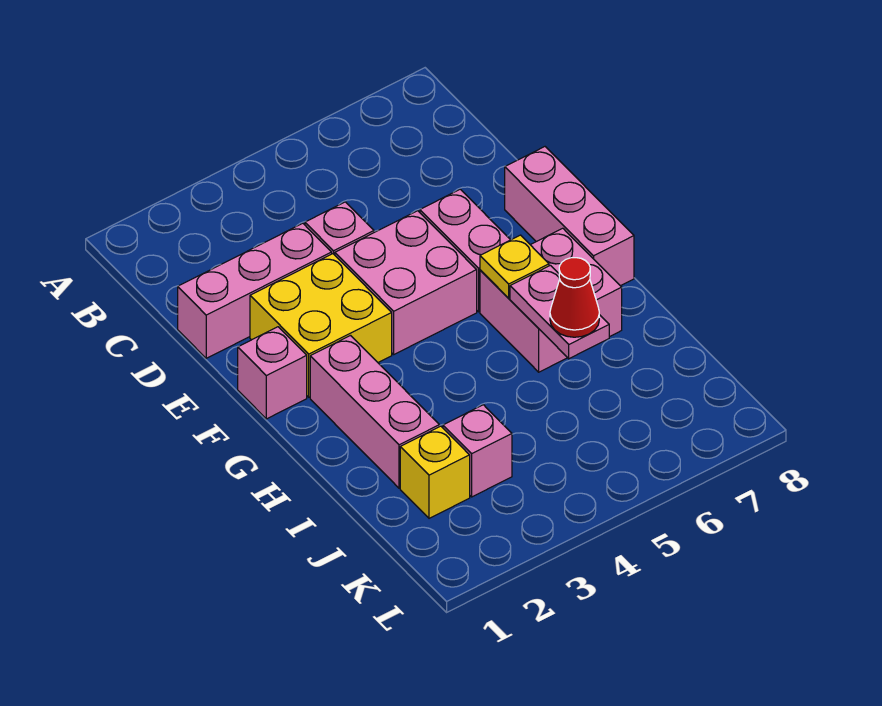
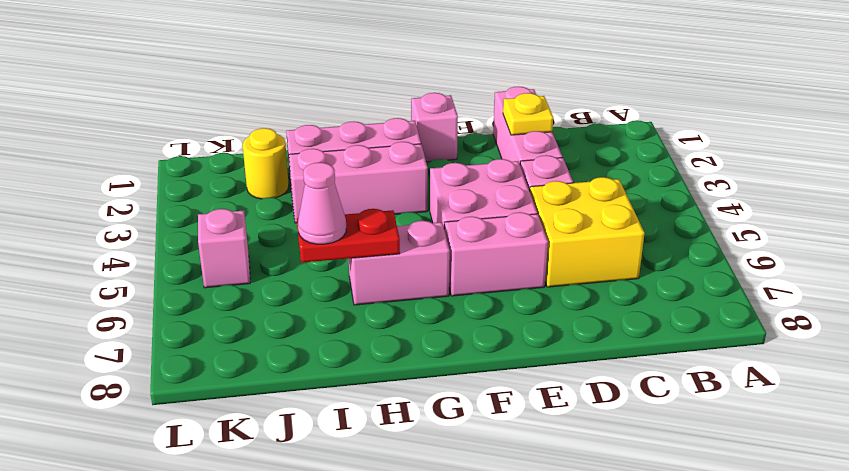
yellow 2x2 brick [250,254,392,397] -> yellow 2x2 brick moved to [530,177,645,287]
pink 1x3 brick [505,147,634,286] -> pink 1x3 brick moved to [289,142,428,223]
pink 2x2 brick [480,228,622,372] -> pink 1x2 brick [349,221,450,305]
yellow 1x1 plate [480,235,549,298] -> yellow 1x1 plate moved to [503,93,553,135]
pink 1x2 plate [510,265,609,359] -> red 1x2 plate [297,209,400,263]
red 1x1 cone [550,258,599,337] -> pink 1x1 cone [297,162,346,244]
yellow 1x1 brick [400,426,470,518] -> yellow 1x1 round brick [243,128,289,199]
pink 1x1 brick [443,405,512,497] -> pink 1x1 brick moved to [198,209,250,288]

